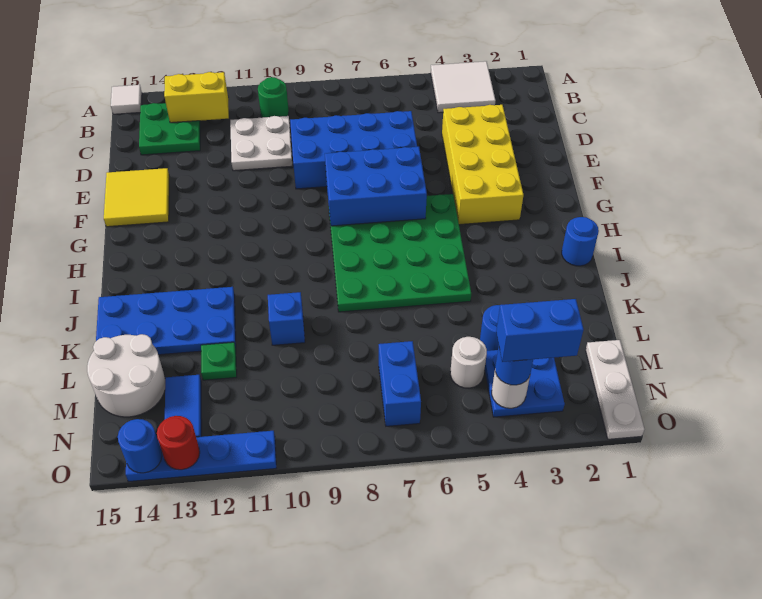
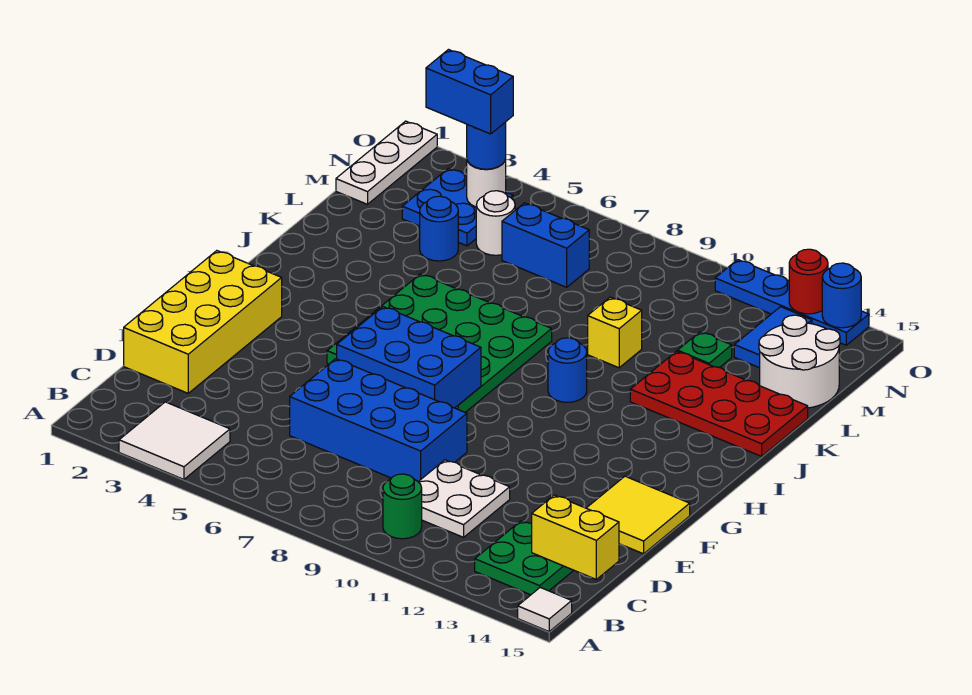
yellow 1x2 brick [164,72,229,123] -> yellow 1x2 brick moved to [532,495,619,579]
yellow 2x4 brick [442,105,523,225] -> yellow 2x4 brick moved to [124,251,282,393]
blue 1x1 round brick [562,217,599,266] -> blue 1x1 round brick moved to [548,338,587,402]
blue 2x4 plate [96,287,236,355] -> red 2x4 plate [630,351,808,456]
blue 1x1 brick [268,292,305,345] -> yellow 1x1 brick [588,297,642,368]
blue 1x2 brick [379,341,421,426] -> blue 1x2 brick turned to [502,203,589,287]

